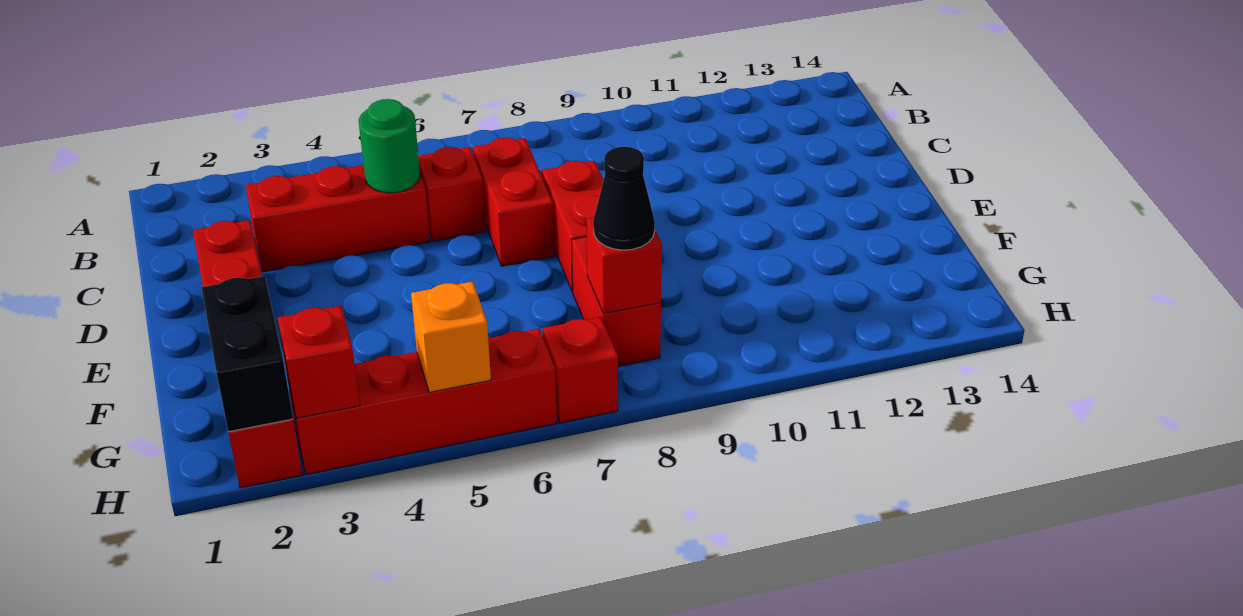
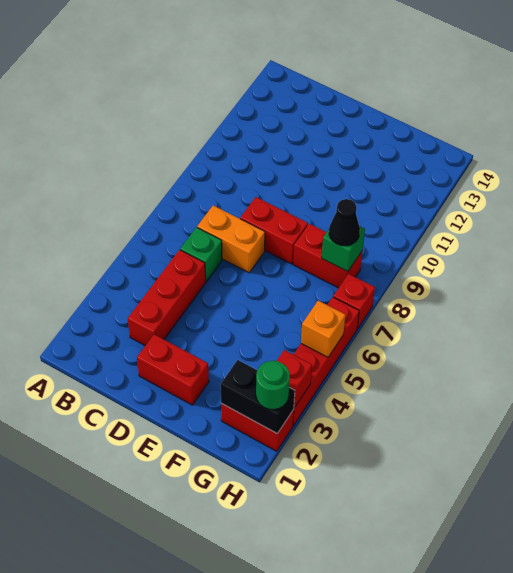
green 1x1 round brick [359,99,420,193] -> green 1x1 round brick moved to [256,361,290,409]
red 1x1 brick [418,147,486,241] -> green 1x1 brick [180,227,222,282]
red 1x2 brick [473,138,555,266] -> orange 1x2 brick [197,205,265,273]
red 1x1 brick [587,217,662,314] -> green 1x1 brick [322,226,365,272]

